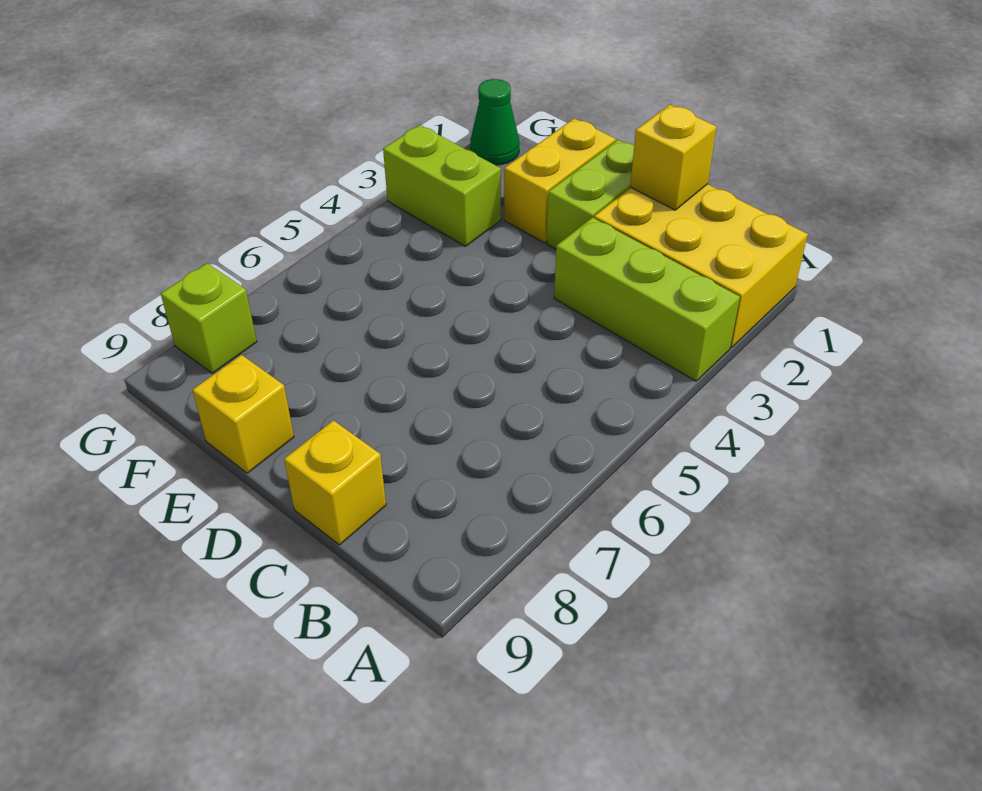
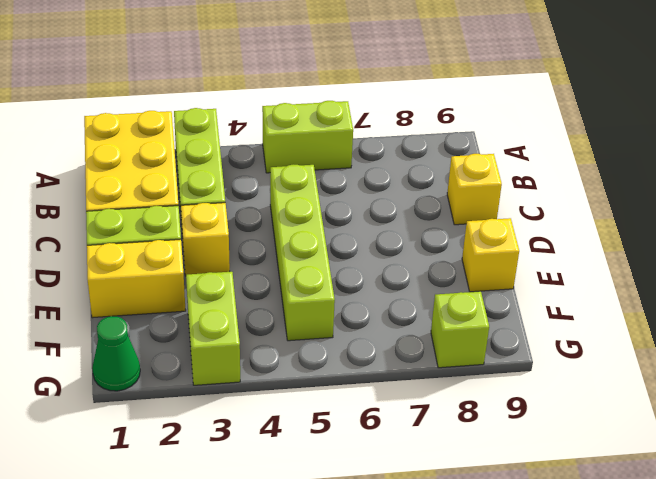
none -> lime 1x2 brick [262,101,353,173]
yellow 1x1 brick [630,105,716,210] -> yellow 1x1 brick moved to [181,203,230,276]
none -> lime 1x4 brick [270,165,335,341]

